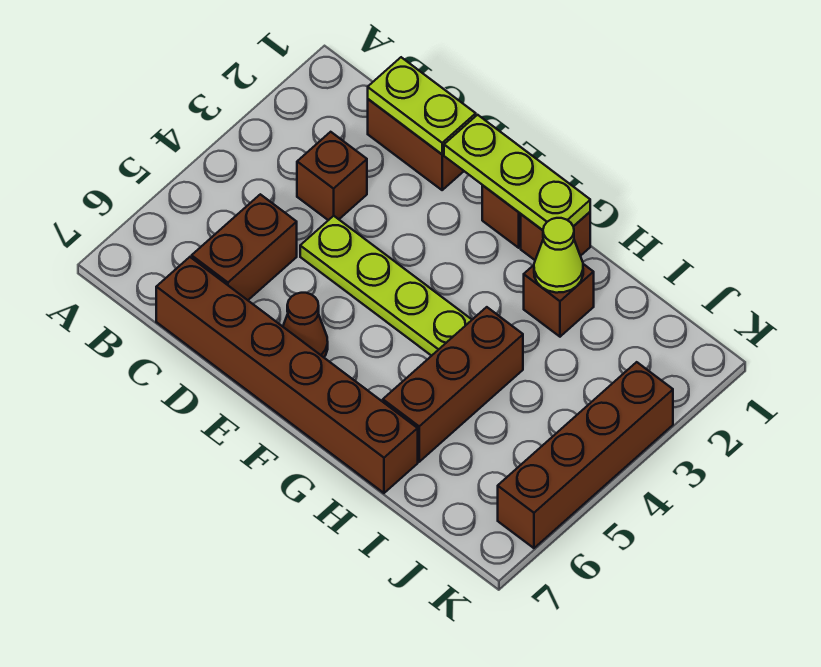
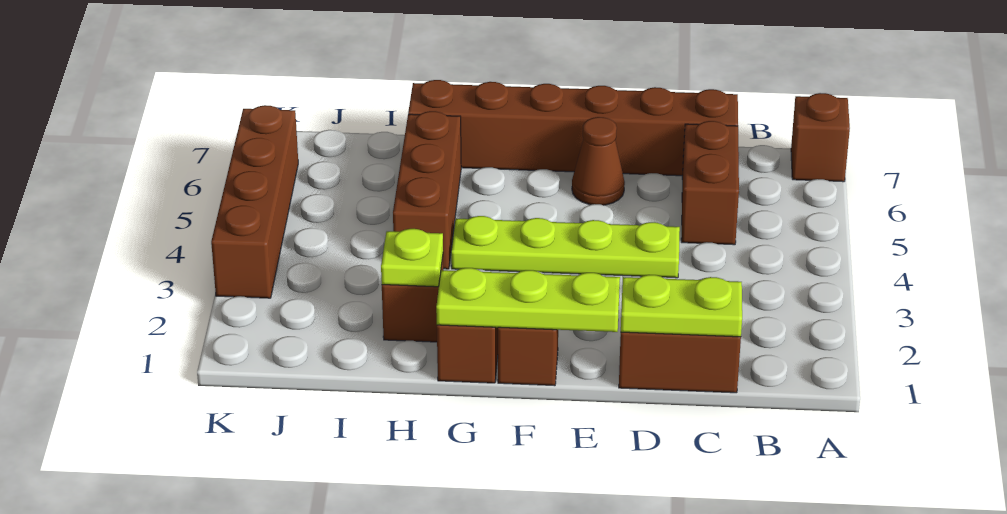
brown 1x1 brick [297,132,367,220] -> brown 1x1 brick moved to [791,93,850,182]
lime 1x1 cone [534,218,583,293] -> lime 1x1 plate [381,229,443,287]

